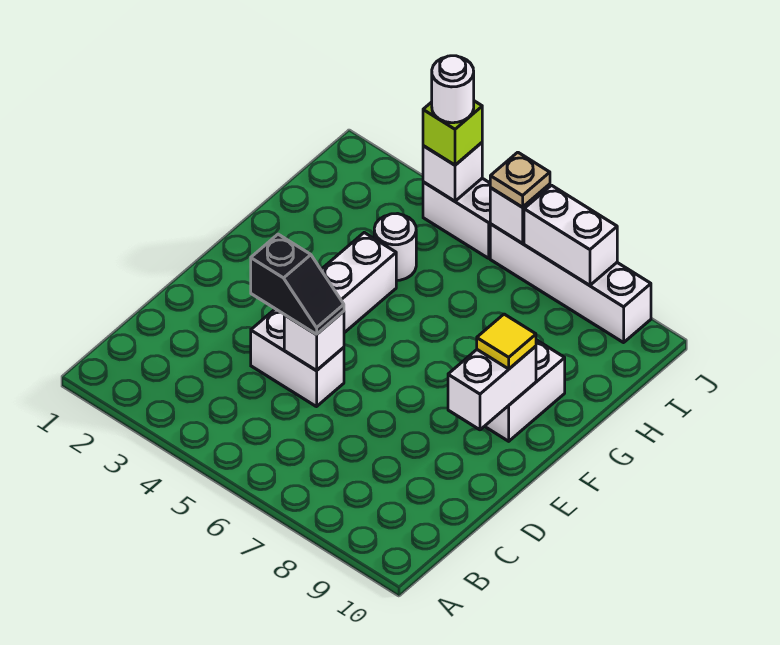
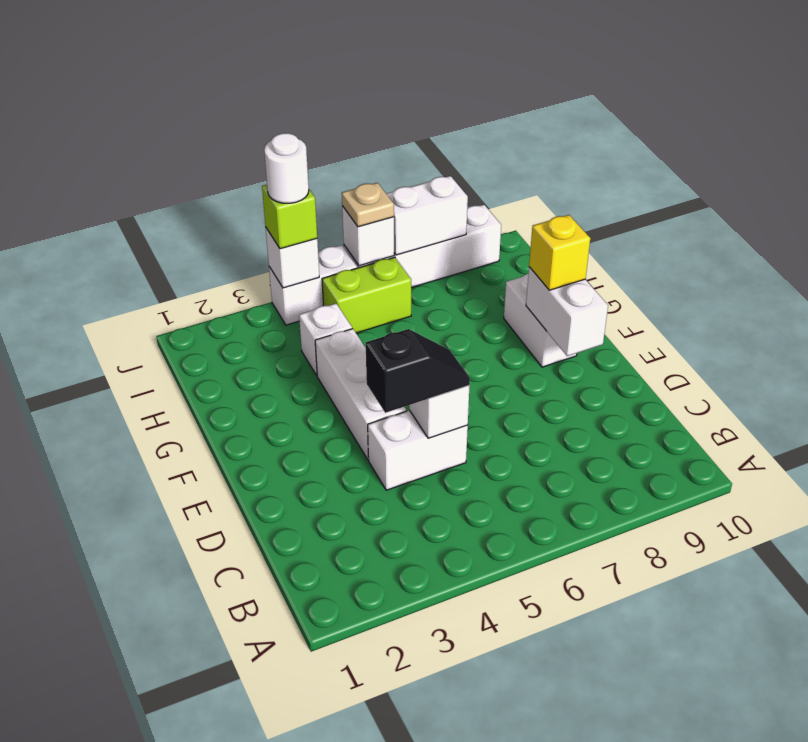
yellow 1x1 tile [477,314,536,369] -> yellow 1x1 brick [529,215,590,290]
white 1x1 round brick [374,214,416,280] -> white 1x1 brick [299,303,352,375]
none -> lime 1x2 brick [322,257,411,333]

